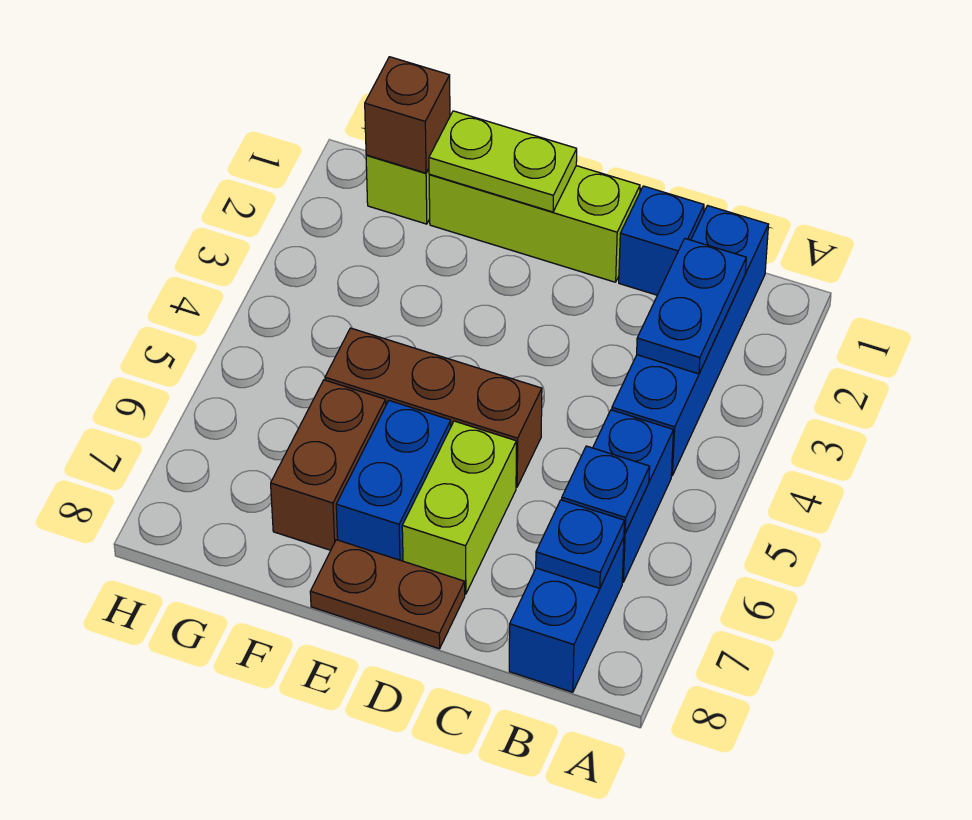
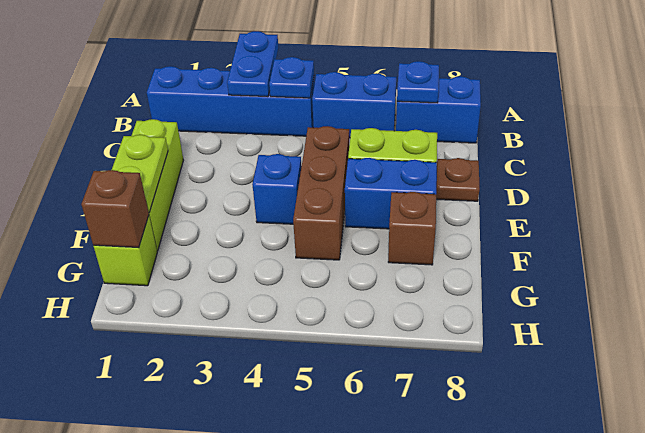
blue 1x2 plate [637,239,746,374] -> blue 1x2 plate turned to [227,31,278,97]
blue 1x1 plate [562,446,650,533] -> blue 1x1 plate moved to [269,57,314,98]
blue 1x1 brick [619,186,704,295] -> blue 1x1 brick moved to [252,154,302,224]
brown 1x2 plate [310,540,465,649] -> brown 1x1 plate [436,158,479,201]
brown 1x2 brick [271,380,386,550] -> brown 1x1 brick [388,192,436,265]

